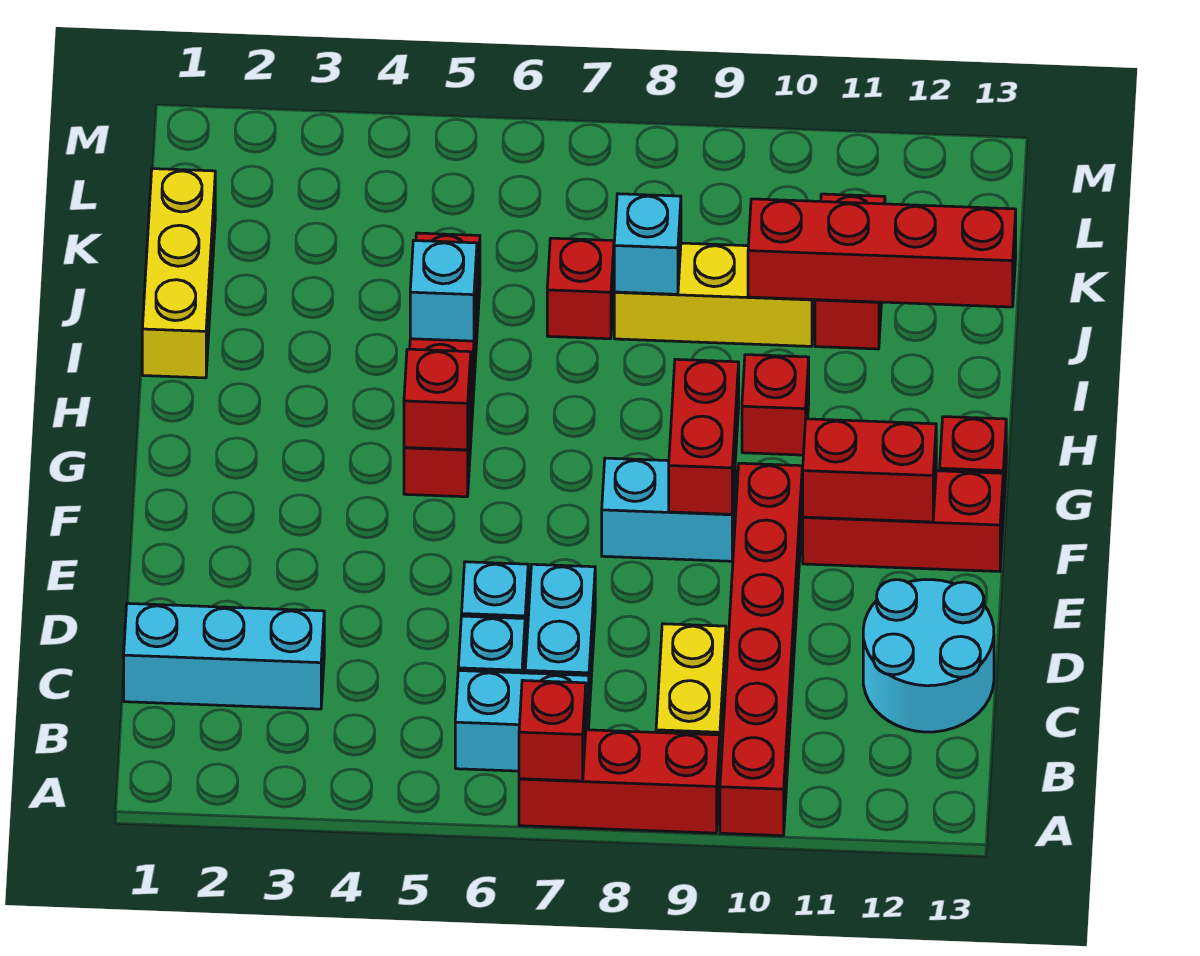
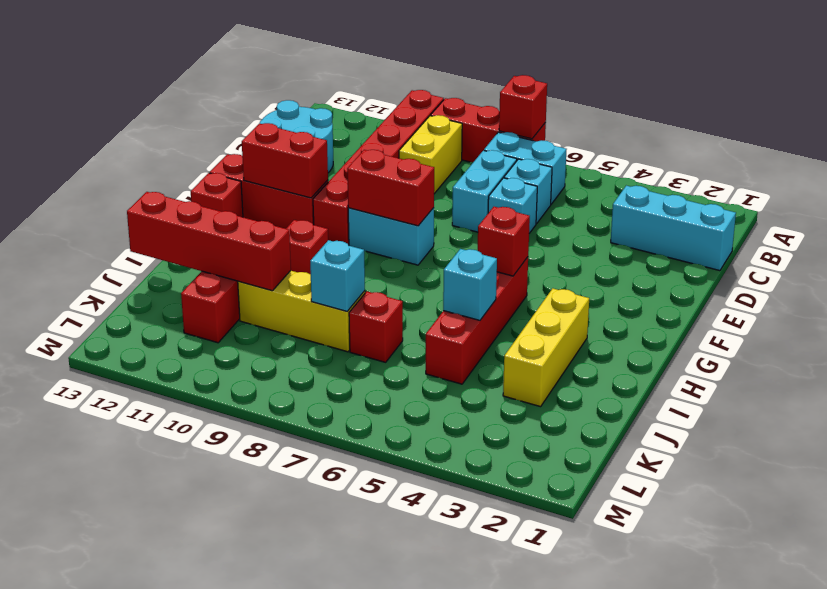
red 1x2 brick [669,359,739,514] -> red 1x2 brick turned to [347,150,434,226]
yellow 1x3 brick [142,169,215,378] -> yellow 1x3 brick moved to [503,288,589,407]

